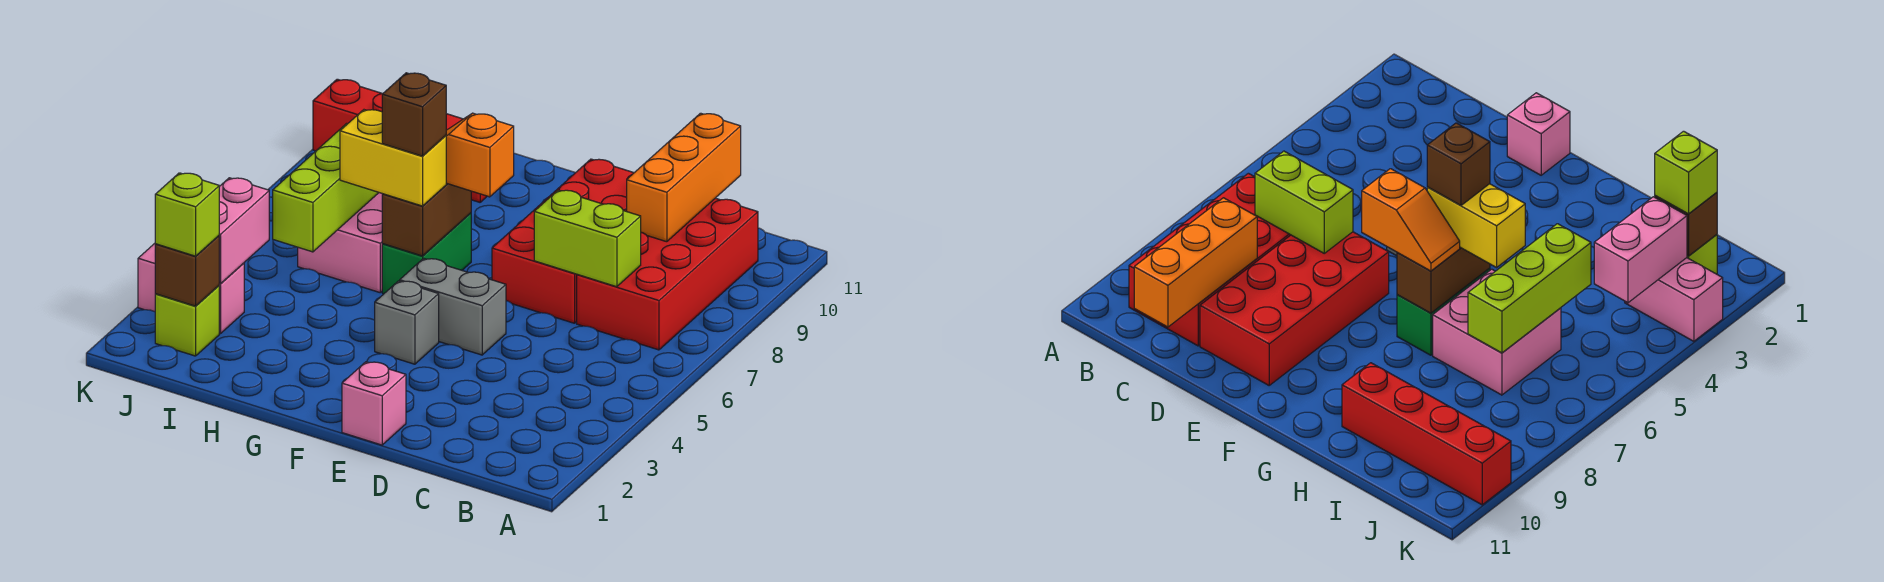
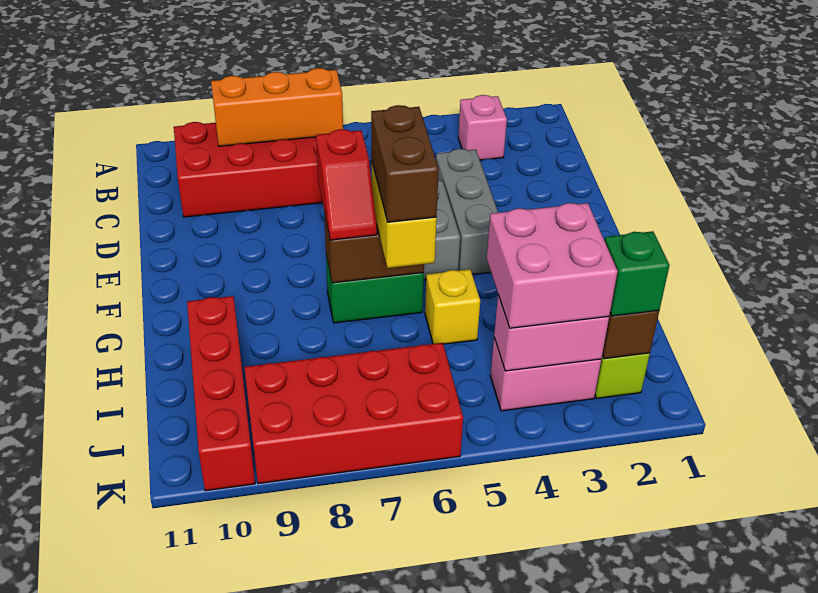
lime 1x2 brick [534,190,641,287] -> none
orange 1x3 brick [627,113,741,242] -> orange 1x3 brick moved to [211,68,343,146]
red 2x4 brick [492,159,634,323] -> red 2x4 brick moved to [244,343,463,484]
pink 1x1 brick [342,362,406,445] -> pink 1x1 brick moved to [458,95,507,160]
grey 1x1 brick [375,281,439,364] -> grey 1x3 brick [436,149,498,274]
orange 1x2 slope [446,113,514,197] -> red 1x2 slope [316,129,377,240]
brown 1x1 brick [382,73,446,156] -> brown 1x2 brick [371,105,439,222]
none -> yellow 1x1 brick [425,269,480,344]
pink 2x2 brick [298,193,382,292] -> pink 2x2 brick moved to [487,203,618,328]
lime 1x3 brick [273,124,379,252] -> none
lime 1x1 brick [155,173,219,256] -> green 1x1 brick [605,231,670,316]
pink 1x2 brick [138,243,244,334] -> pink 1x2 brick turned to [490,338,601,411]

